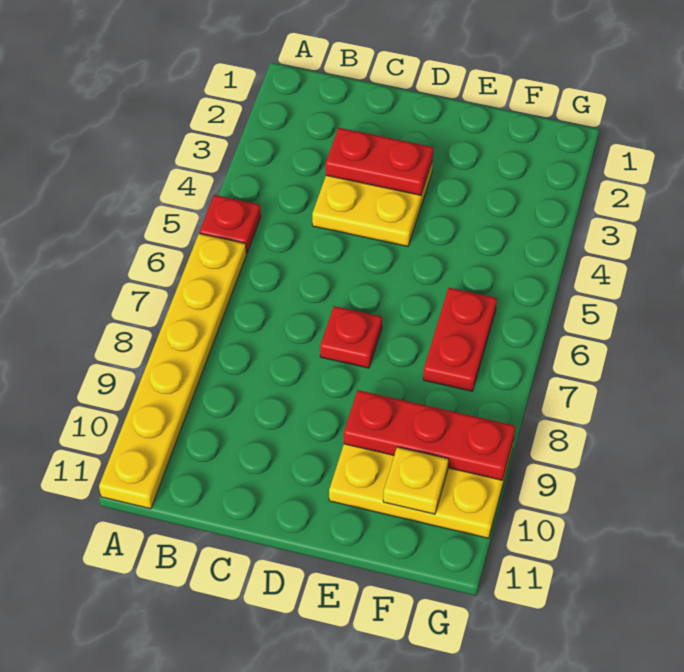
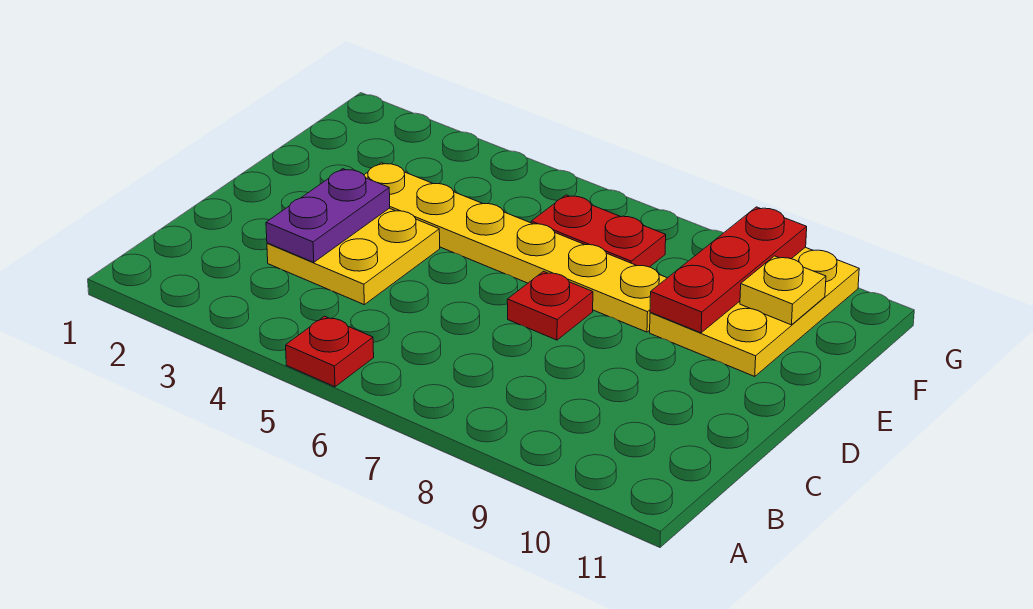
yellow 1x6 plate [99,233,246,509] -> yellow 1x6 plate moved to [364,163,667,332]
red 1x2 plate [326,128,433,195] -> purple 1x2 plate [266,169,390,262]

